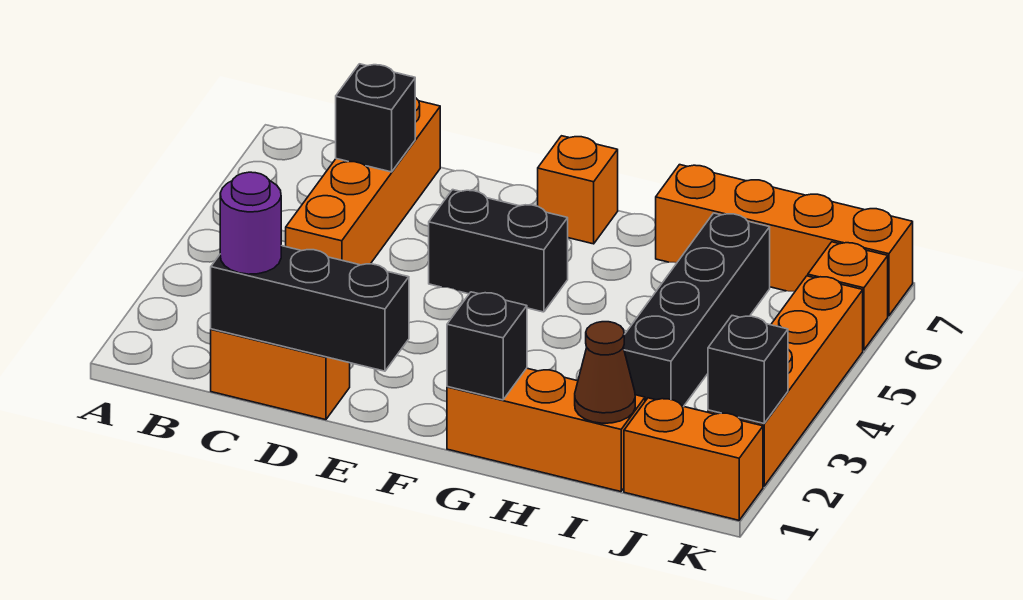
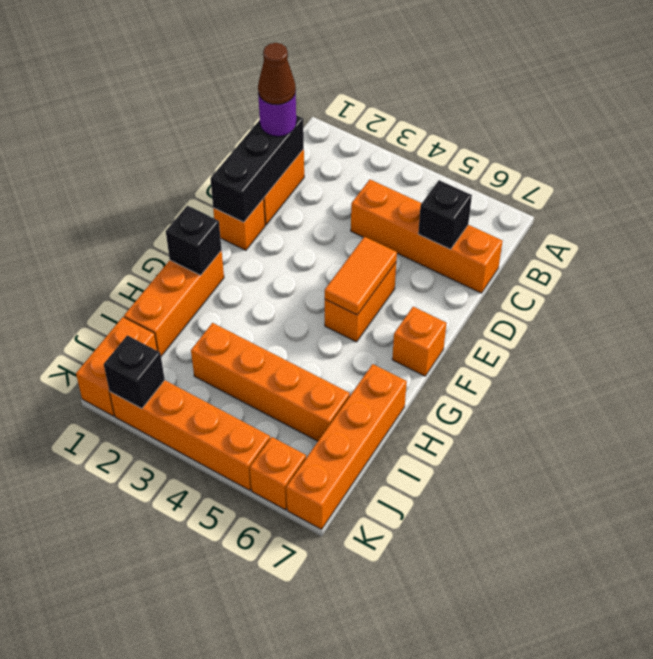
none -> orange 1x1 brick [213,199,265,250]
black 1x2 brick [429,190,568,312] -> orange 1x2 brick [325,263,396,342]
none -> orange 1x2 tile [325,237,397,315]
brown 1x1 cone [575,322,635,423] -> brown 1x1 cone moved to [258,43,296,105]
black 1x4 brick [623,213,770,407] -> orange 1x4 brick [191,323,350,441]

